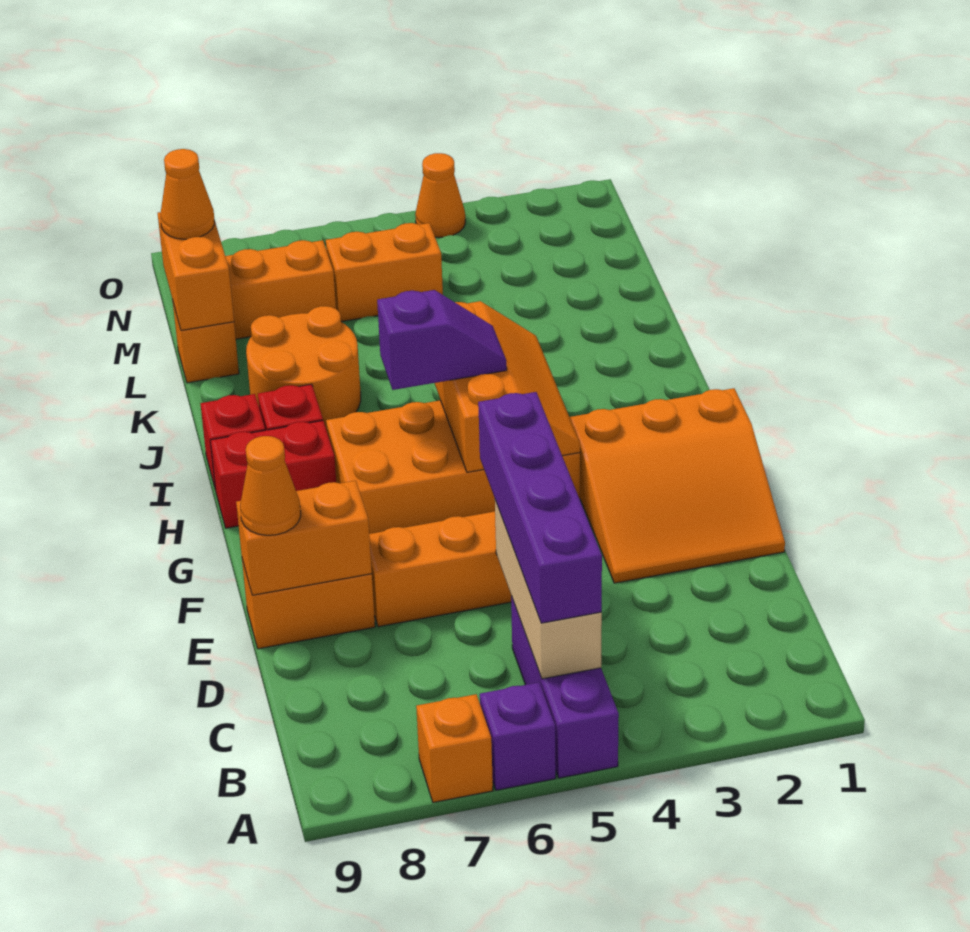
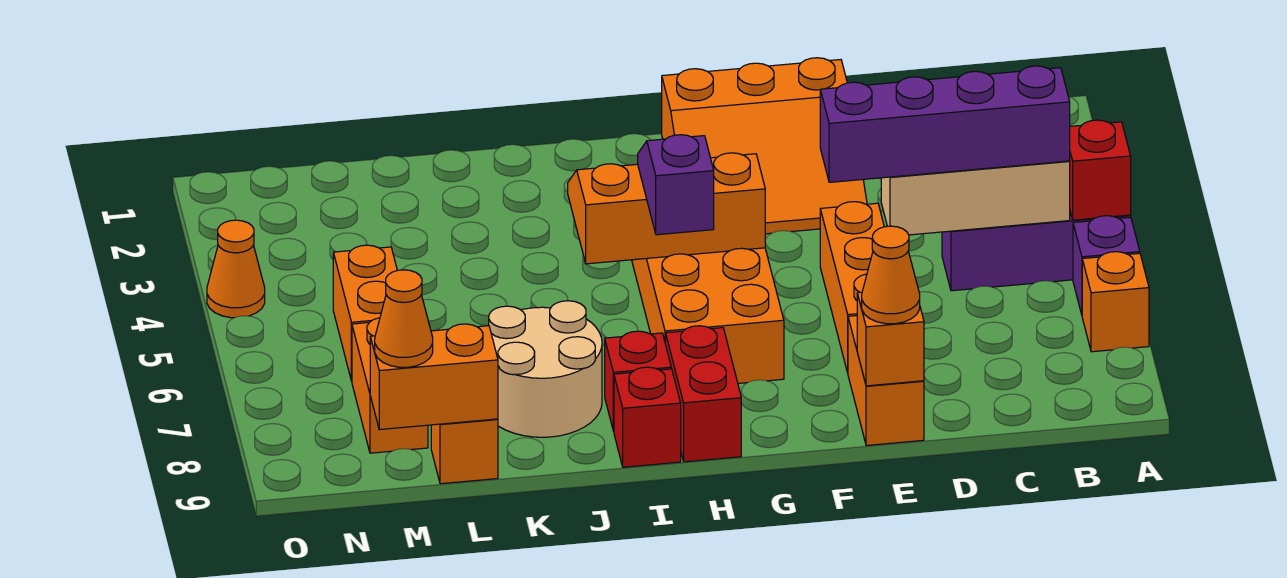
none -> red 1x1 brick [1070,120,1131,220]
orange 3x3 slope [570,388,785,583] -> orange 3x3 slope turned to [662,58,867,234]
orange 1x2 brick [236,481,372,595] -> orange 1x1 brick [857,292,924,386]
orange 2x2 round brick [246,306,361,430] -> tan 2x2 round brick [489,301,602,437]

